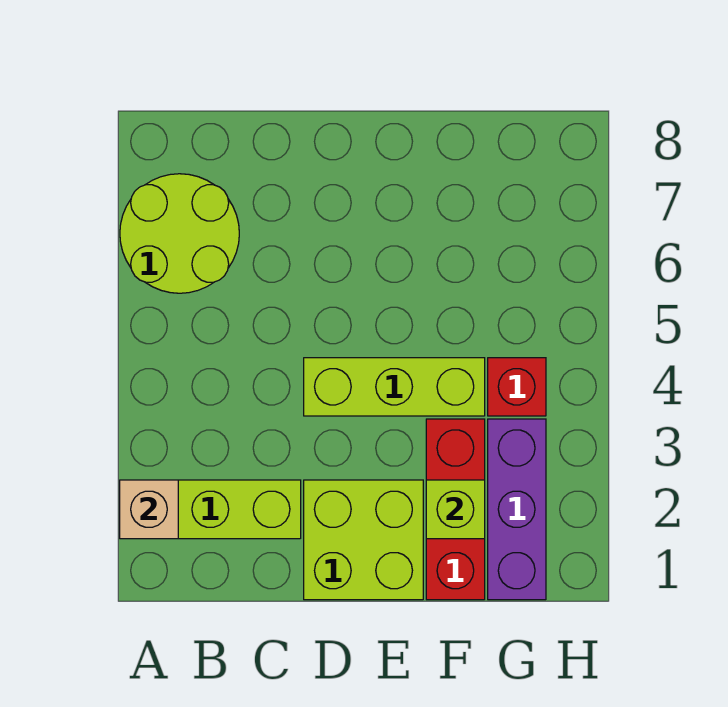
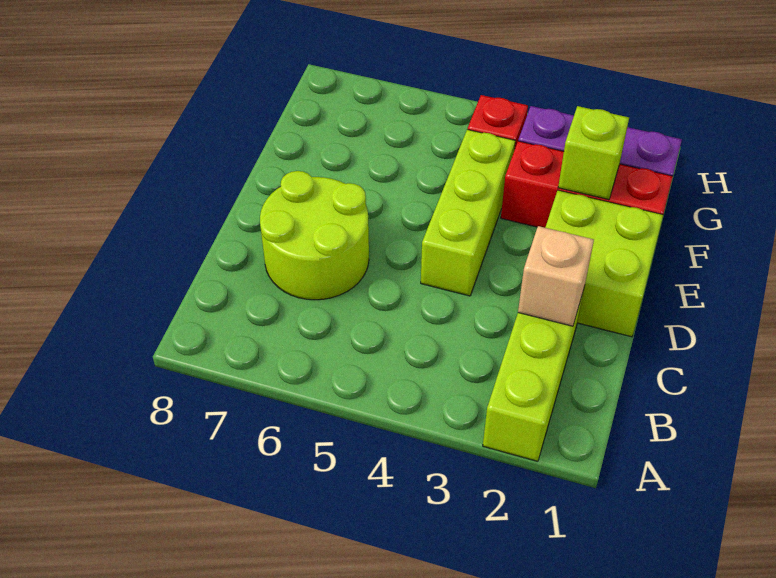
tan 1x1 brick [120,480,178,539] -> tan 1x1 brick moved to [518,226,594,326]
lime 2x2 round brick [120,174,239,293] -> lime 2x2 round brick moved to [260,171,369,300]

